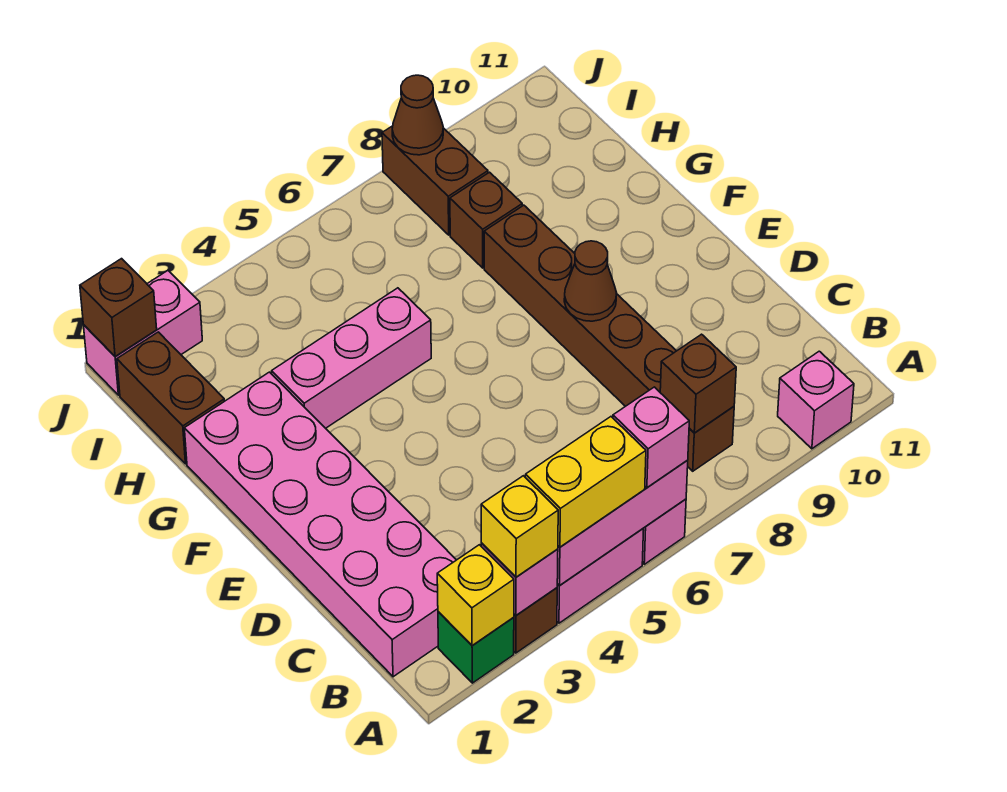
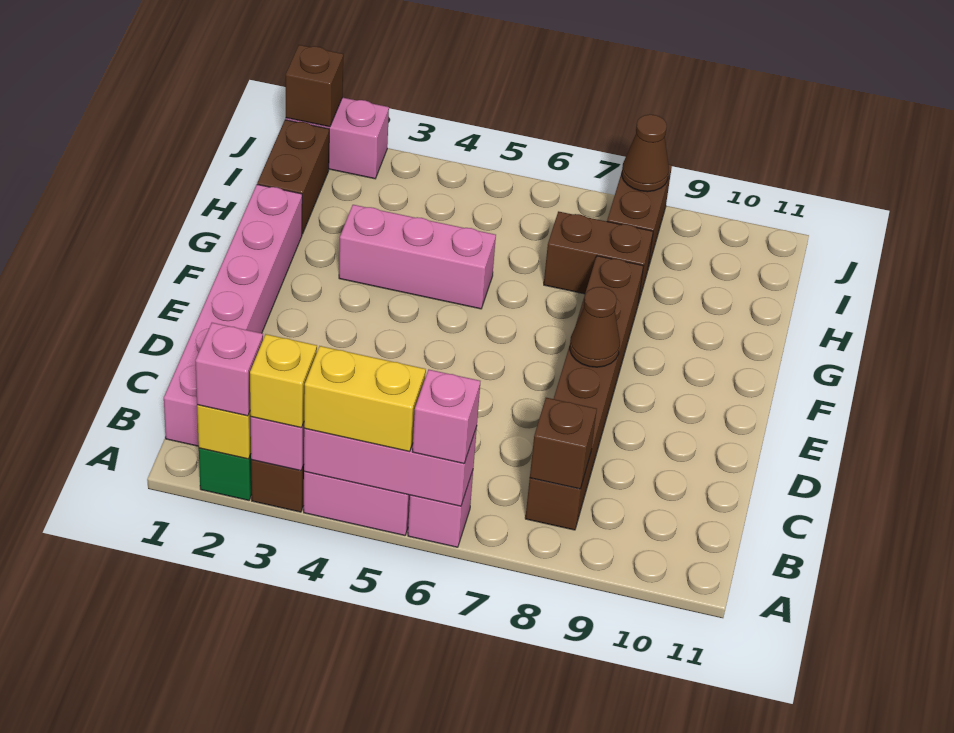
pink 1x1 brick [778,351,854,449] -> pink 1x1 brick moved to [195,323,263,416]
pink 2x6 brick [184,372,456,677] -> pink 1x6 brick [164,185,302,446]
brown 1x1 brick [450,172,522,268] -> brown 1x2 brick [544,211,653,304]

